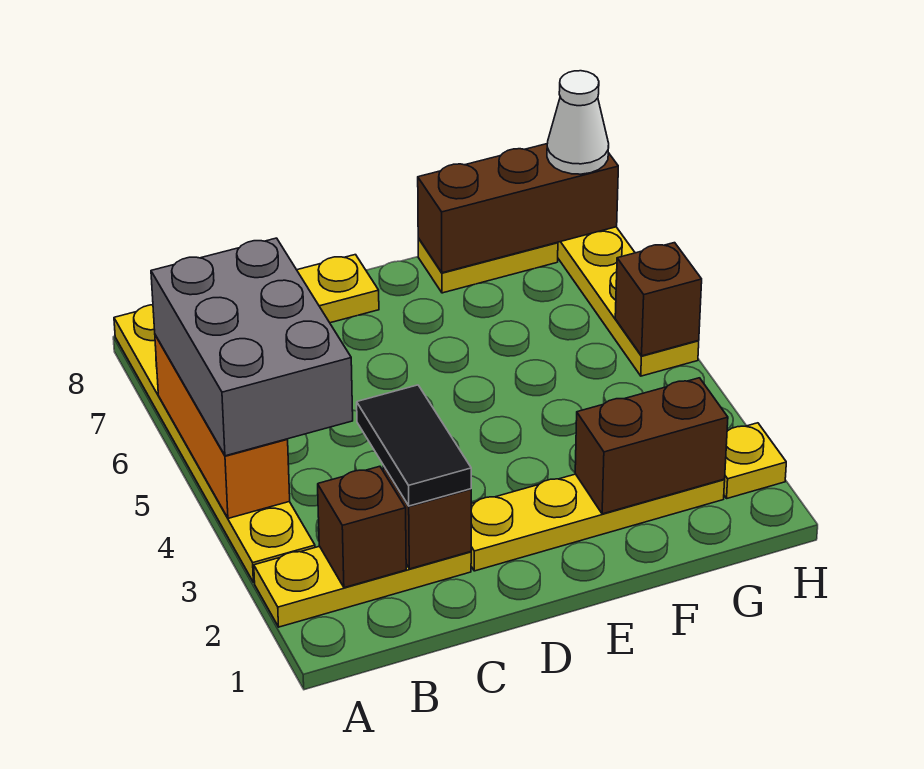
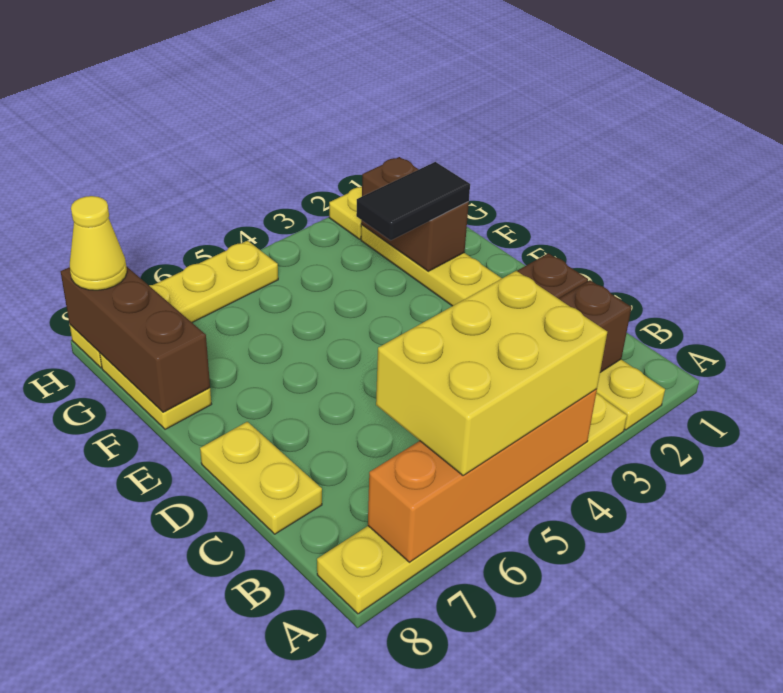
orange 1x3 brick [155,335,290,518] -> orange 1x4 brick [368,389,597,562]
grey 2x3 brick [151,238,353,456] -> yellow 2x3 brick [376,271,607,476]
black 1x2 tile [357,385,471,506] -> black 1x2 tile moved to [356,162,470,240]
brown 1x1 brick [615,243,702,356] -> none
white 1x1 cone [547,71,609,174] -> yellow 1x1 cone [70,196,127,290]

